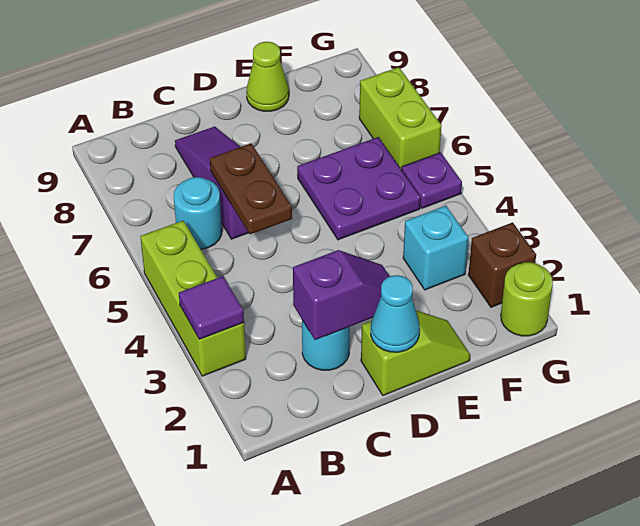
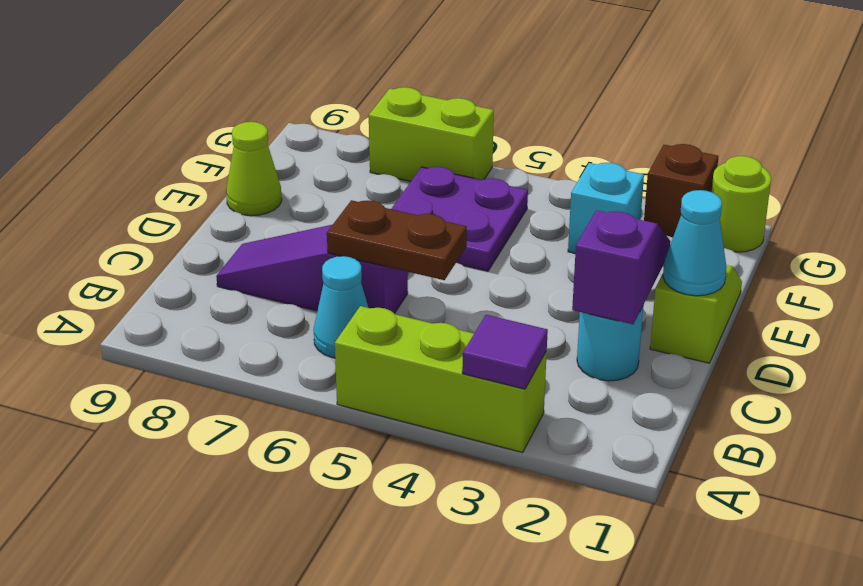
cyan 1x1 round brick [174,177,222,249] -> cyan 1x1 cone [314,256,369,358]
purple 1x1 plate [402,152,462,208] -> none

